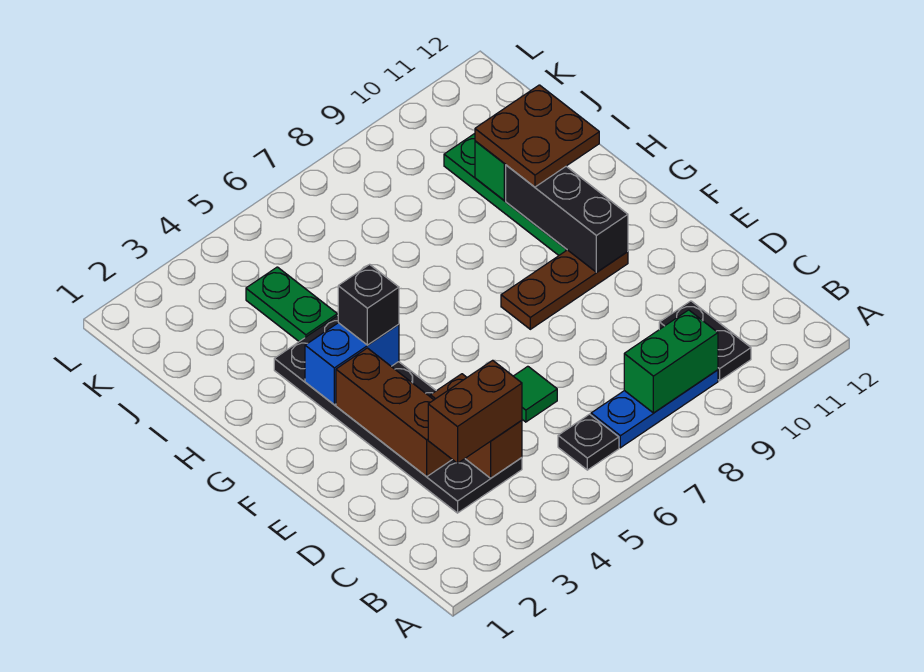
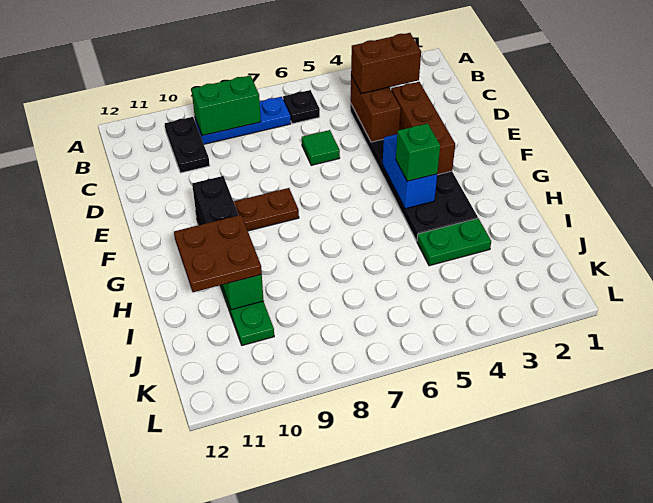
blue 1x2 brick [305,323,399,405] -> blue 1x2 brick turned to [382,134,437,209]
black 1x1 brick [338,264,399,345] -> green 1x1 brick [396,123,440,181]
green 1x2 plate [246,267,337,341] -> green 1x2 plate turned to [417,218,491,266]

